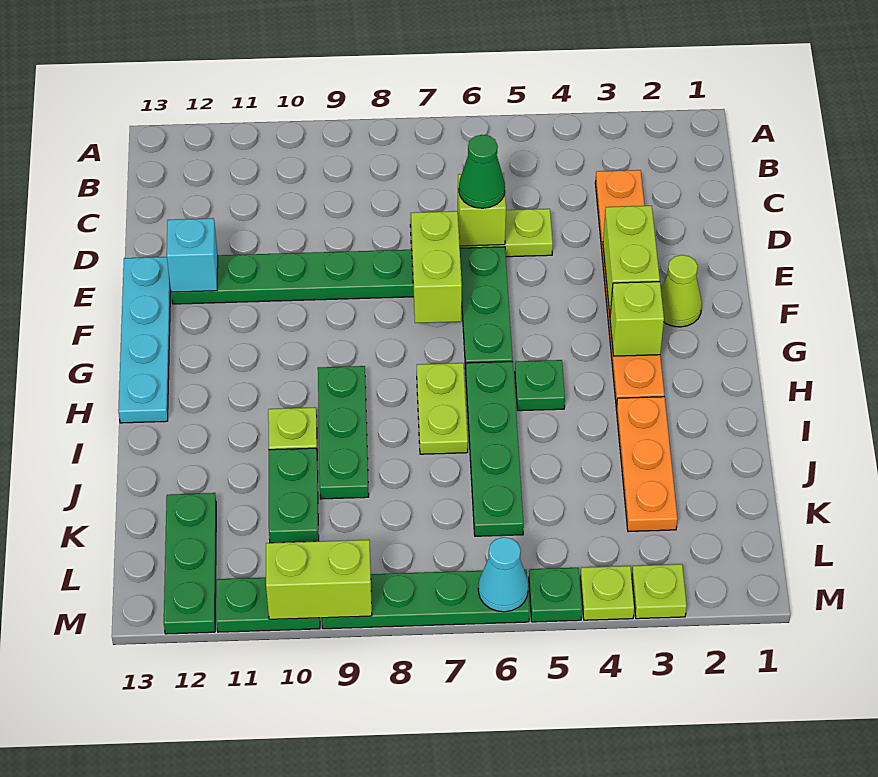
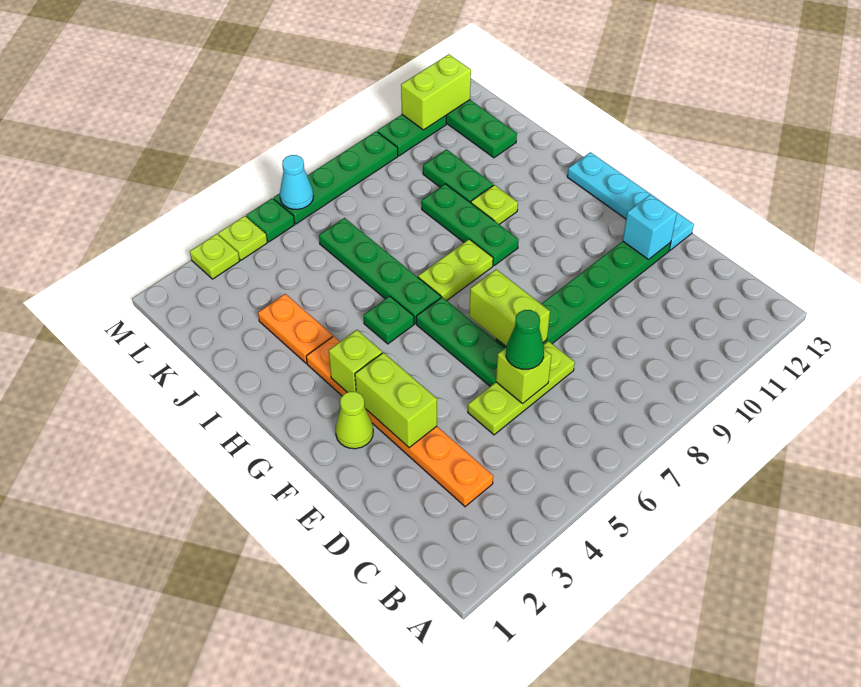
lime 1x2 plate [417,363,468,454] -> lime 1x2 plate turned to [418,239,493,301]
orange 1x3 plate [616,397,678,531] -> orange 1x2 plate [258,294,333,363]
lime 1x2 brick [266,540,372,619] -> lime 1x2 brick moved to [401,54,471,130]

